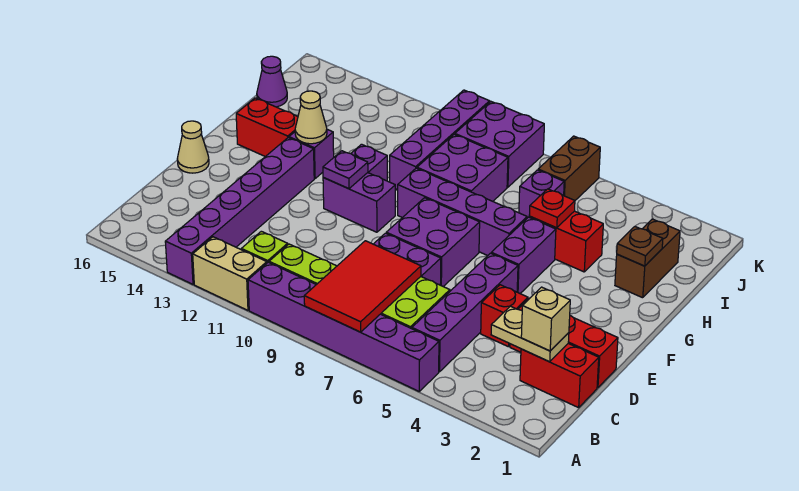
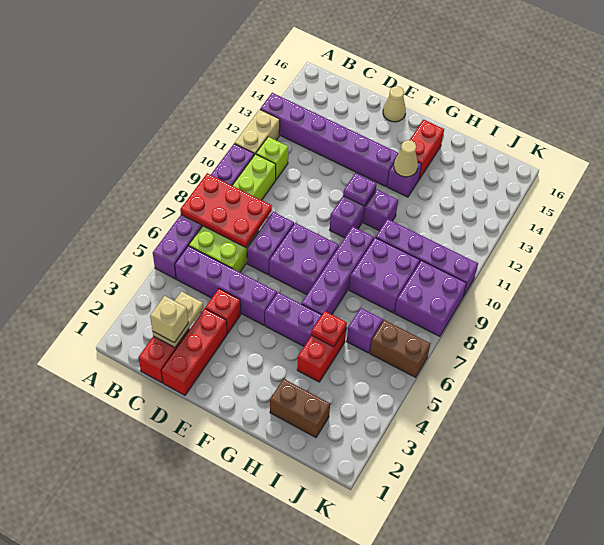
red 2x3 tile [304,241,421,332] -> red 2x3 plate [180,173,272,247]
brown 1x1 plate [617,226,663,266] -> none
purple 1x1 cone [257,56,287,107] -> none

